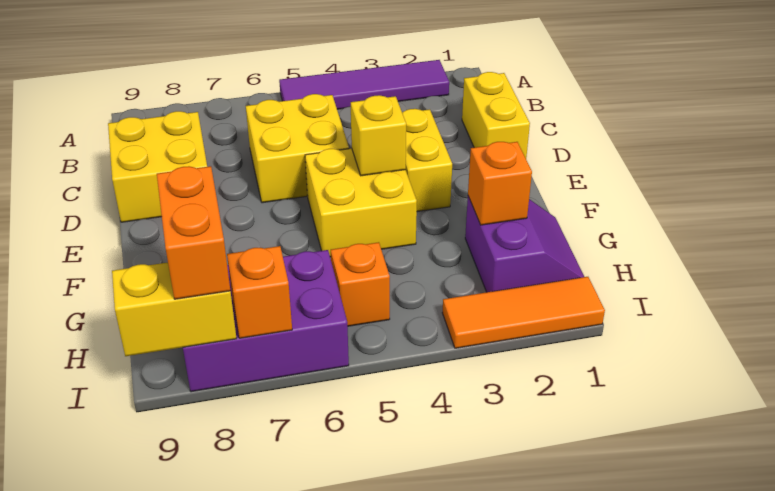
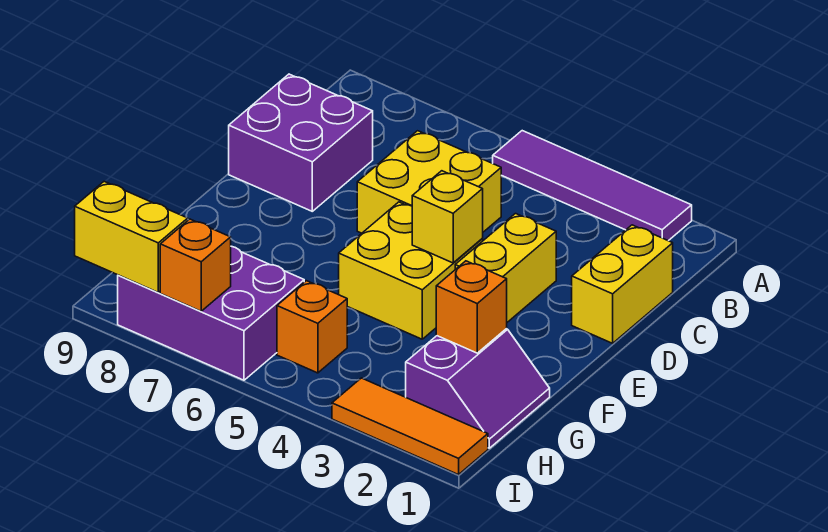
yellow 2x2 brick [108,111,207,222] -> purple 2x2 brick [229,74,373,211]
orange 1x2 brick [157,166,230,299] -> none

